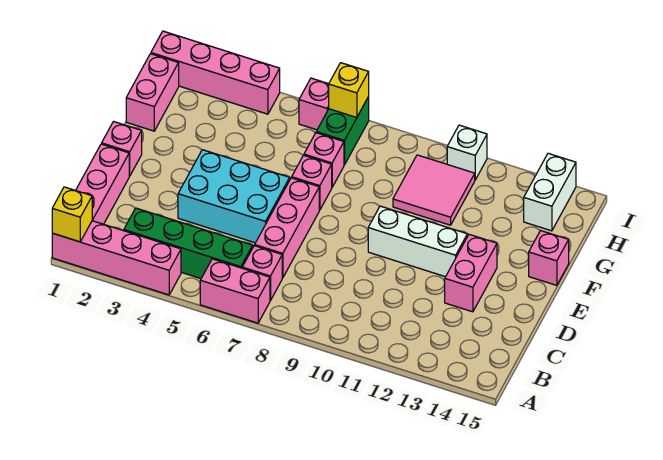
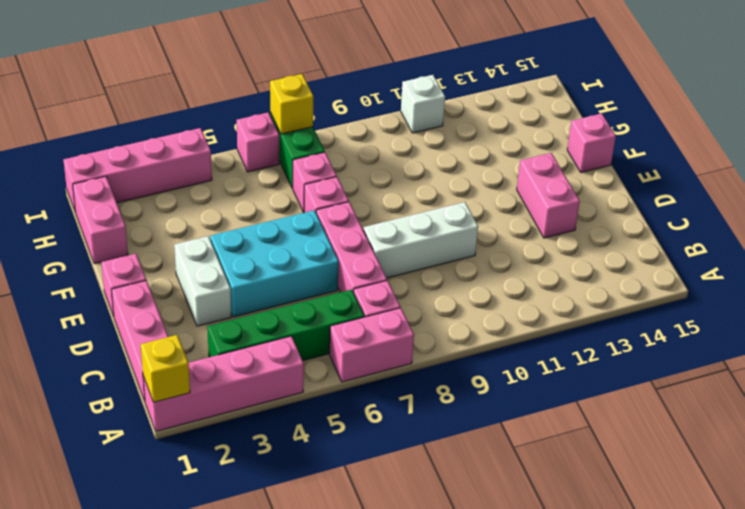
white 1x3 brick [368,206,467,277] -> white 1x3 brick moved to [363,202,478,278]
pink 2x2 tile [393,155,475,225] -> none
white 1x2 brick [524,153,576,231] -> white 1x2 brick moved to [174,236,231,326]

